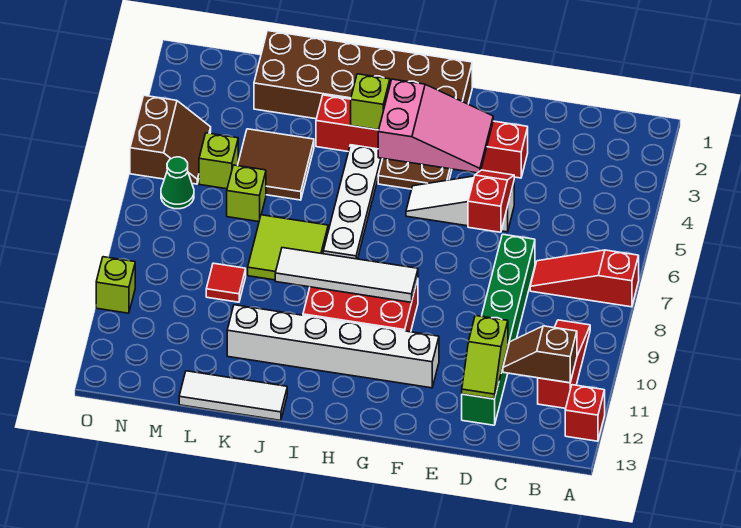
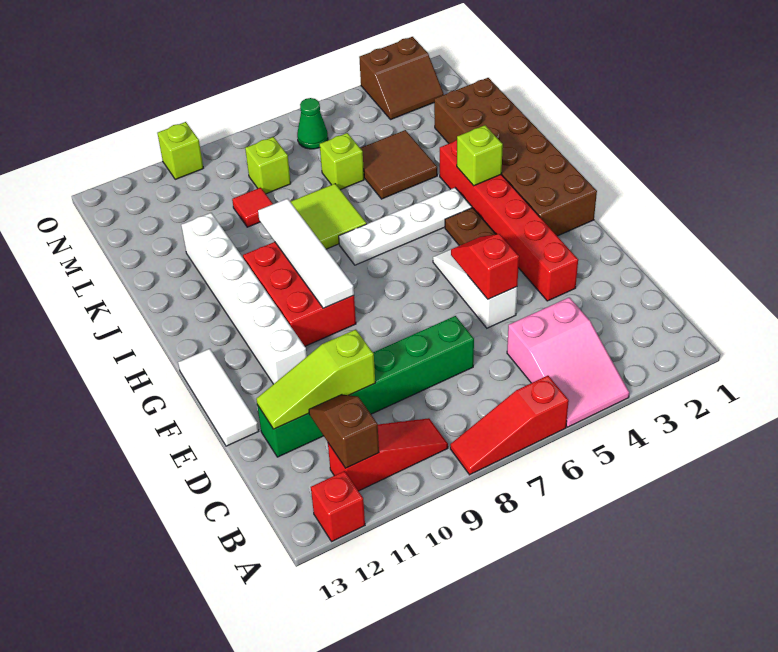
red 1x3 slope [530,250,639,307] -> red 1x3 slope turned to [450,376,569,475]
lime 1x2 slope [462,316,508,399] -> lime 1x3 slope [256,329,375,429]
red 1x2 slope [468,170,514,232] -> red 1x2 slope turned to [451,234,519,299]
pink 2x3 slope [378,79,493,173] -> pink 2x3 slope moved to [507,297,629,427]
white 1x3 tile [179,371,287,421] -> white 1x3 tile moved to [178,349,259,446]
lime 1x1 brick [199,133,238,189] -> lime 1x1 brick moved to [245,137,291,194]
brown 2x2 slope [130,95,211,184] -> brown 2x2 slope moved to [359,37,444,120]

